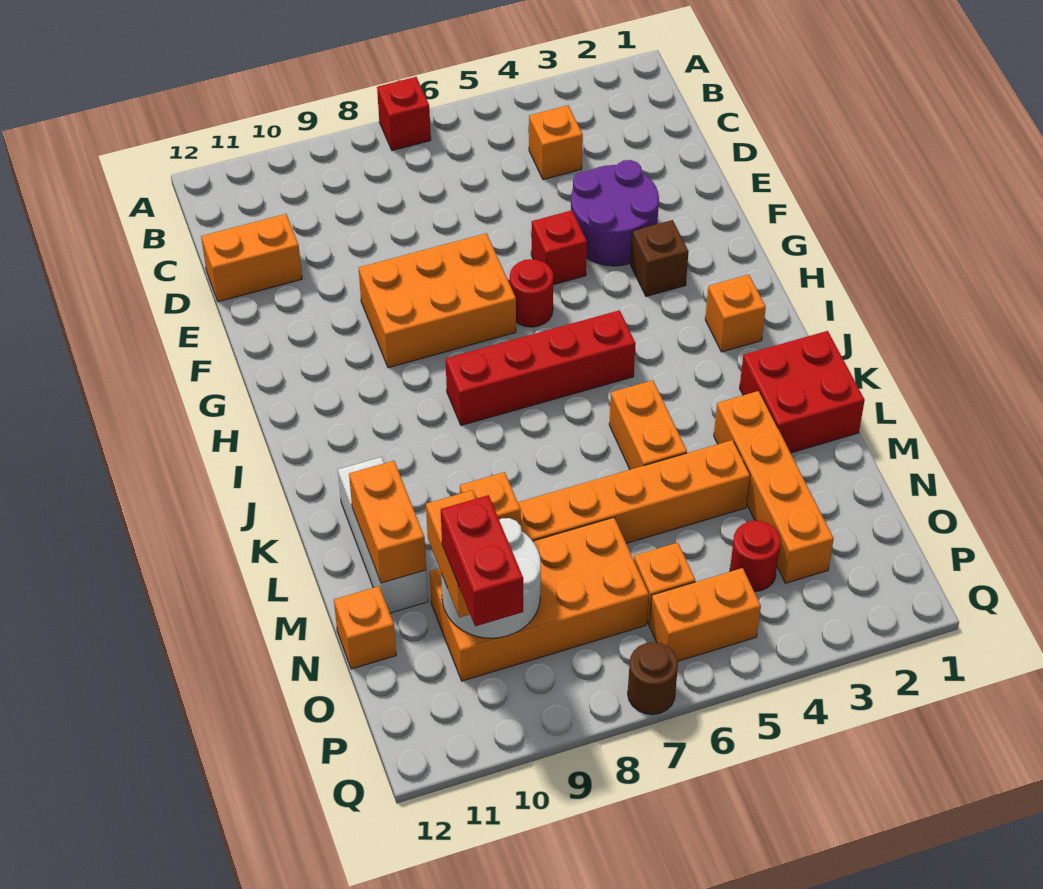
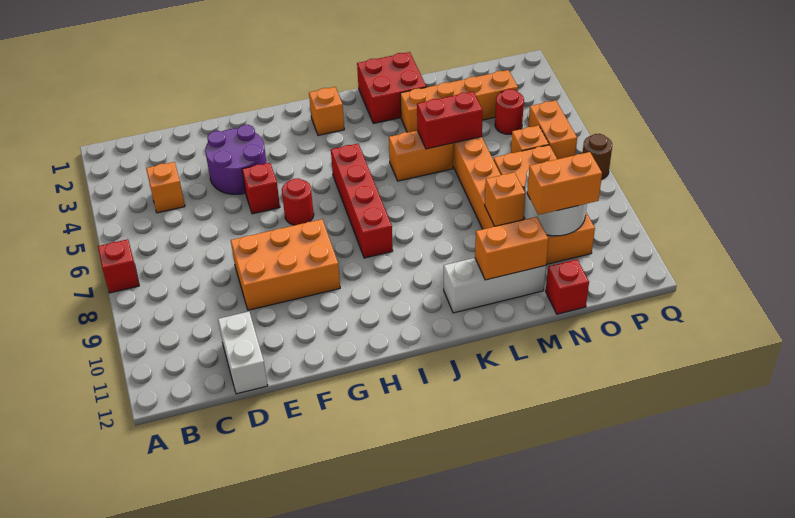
orange 1x2 brick [201,214,302,302] -> white 1x2 brick [218,312,268,394]
orange 2x3 brick [359,233,516,368] -> orange 2x3 brick turned to [231,219,340,310]
brown 1x1 brick [631,220,689,296] -> none
orange 1x1 brick [334,586,396,669] -> red 1x1 brick [546,259,589,314]
red 1x2 brick [441,495,523,626] -> red 1x2 brick moved to [417,92,483,149]

